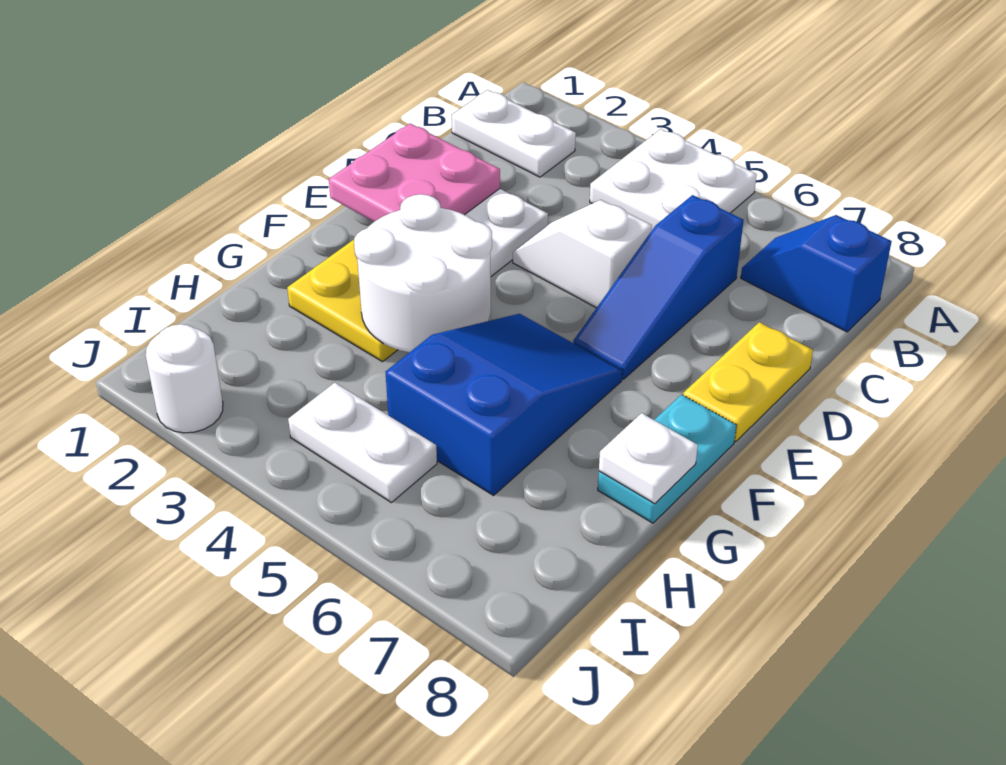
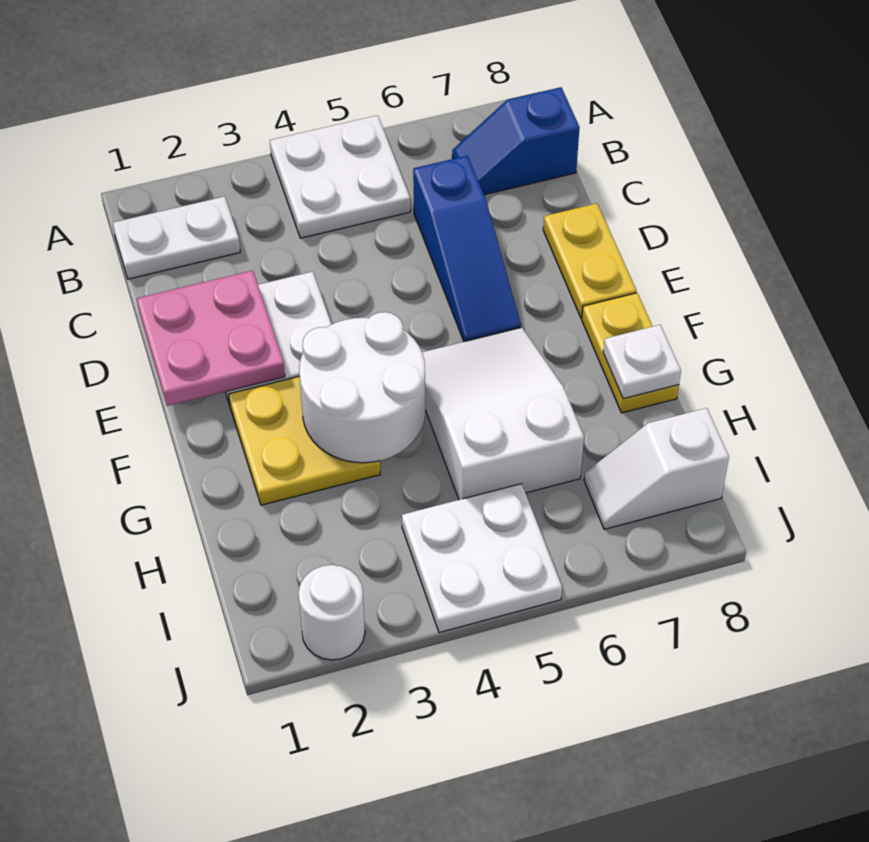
white 1x2 slope [513,200,652,308] -> white 1x2 slope moved to [584,408,729,529]
blue 2x3 slope [385,314,622,495] -> white 2x3 slope [422,327,584,500]
cyan 1x2 plate [598,395,736,523] -> yellow 1x2 plate [582,293,679,413]
white 1x2 plate [288,383,437,503] -> white 2x2 plate [402,484,562,633]

